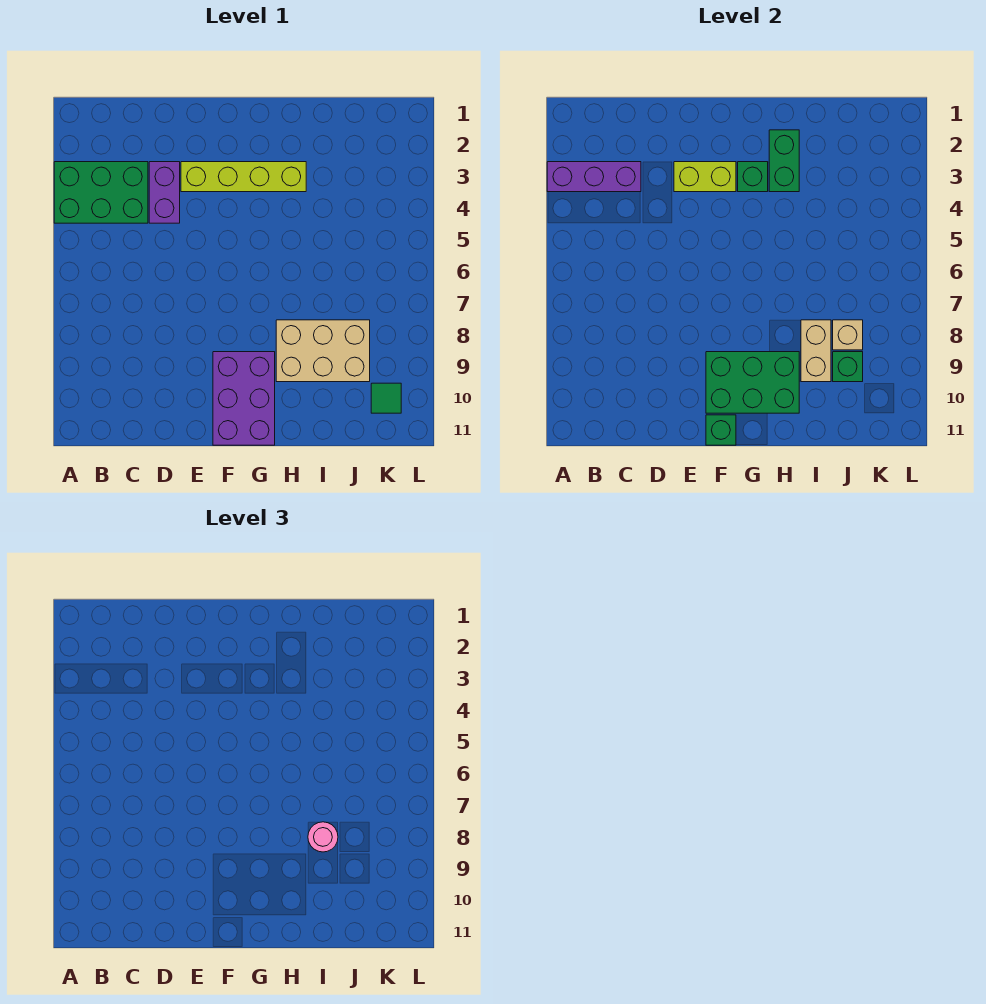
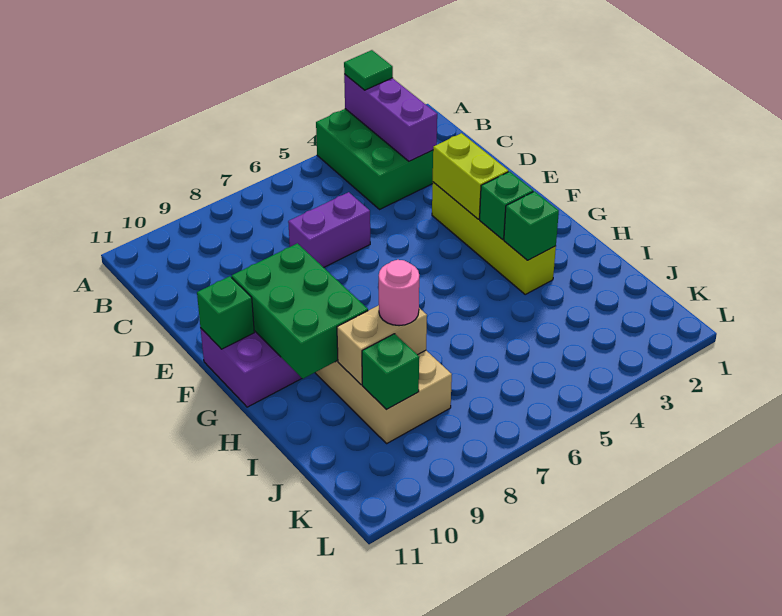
purple 1x2 brick [149,162,180,223] -> purple 1x2 brick moved to [288,192,370,267]
green 1x2 brick [769,130,799,192] -> green 1x1 brick [504,191,559,260]
tan 1x1 brick [833,320,863,350] -> none
green 1x1 tile [371,383,401,413] -> green 1x1 tile moved to [344,50,393,90]

